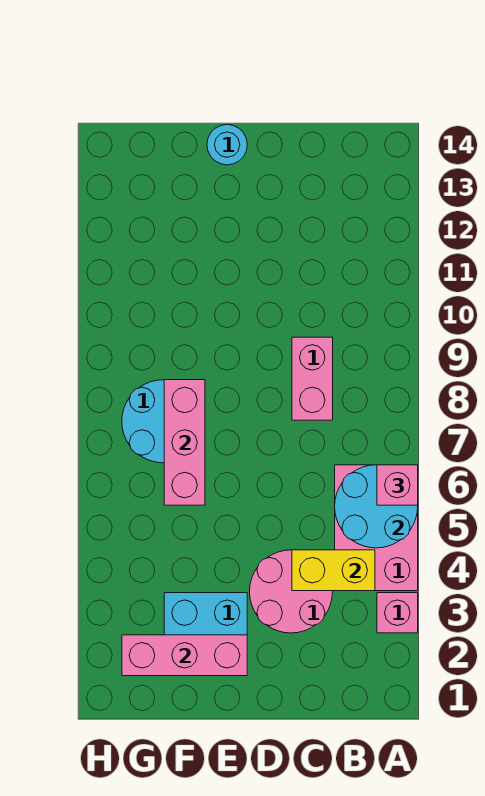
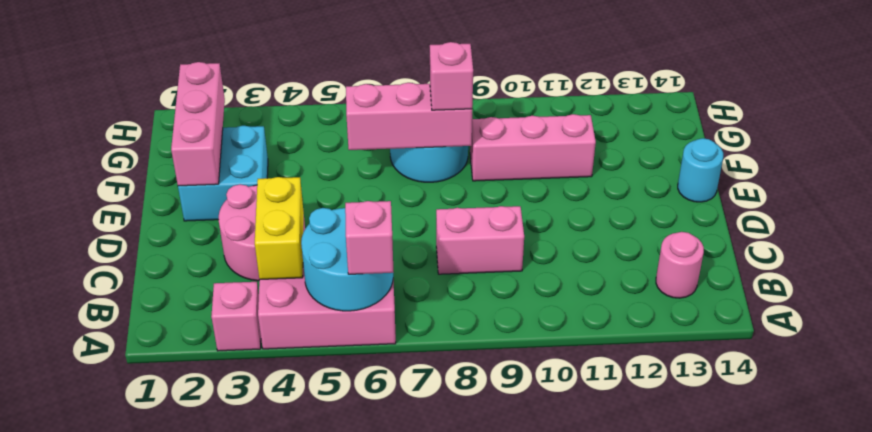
none -> pink 1x1 round brick [656,232,704,298]
none -> pink 1x1 brick [430,42,473,110]
none -> pink 1x3 brick [470,114,596,181]

